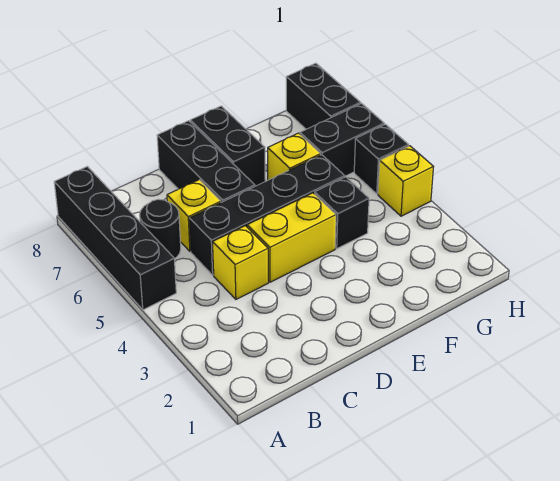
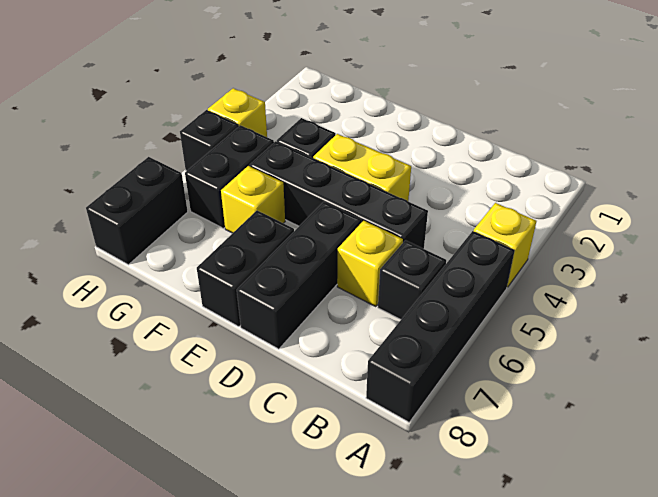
black 1x1 round brick [140,199,181,259] -> black 1x1 brick [378,240,446,319]
yellow 1x1 brick [213,226,268,299] -> yellow 1x1 brick moved to [474,203,537,287]
black 1x2 brick [300,104,384,176] -> black 1x2 brick turned to [185,125,274,228]

